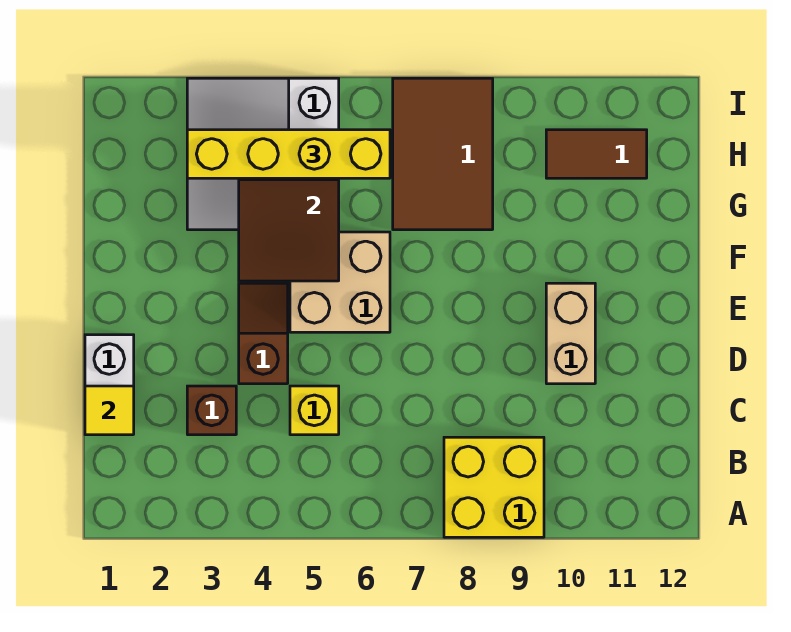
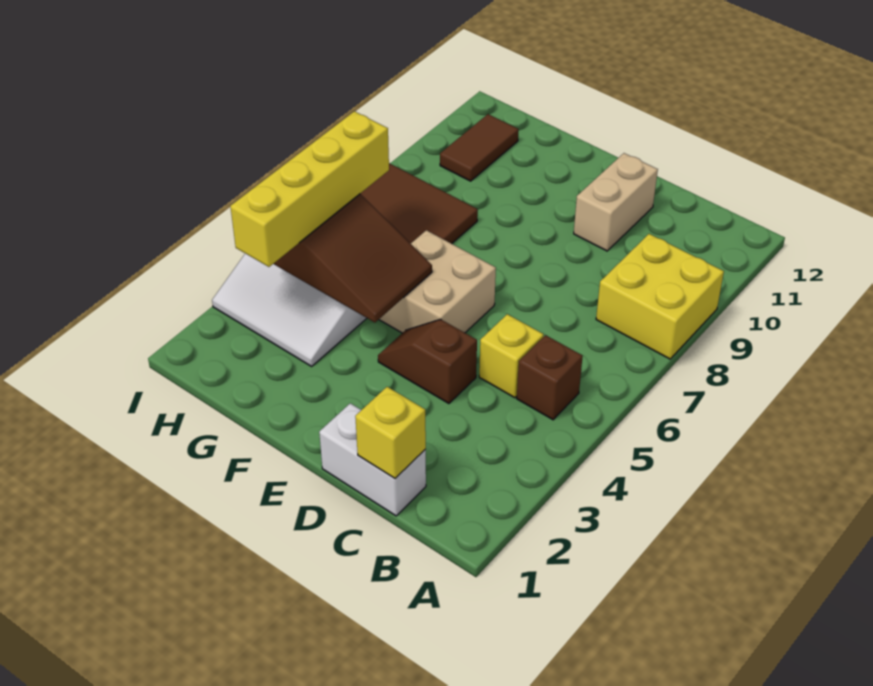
yellow 1x1 tile [85,386,134,435] -> yellow 1x1 brick [355,387,426,478]
brown 1x1 brick [187,386,236,435] -> brown 1x1 brick moved to [517,335,583,420]
tan 1x2 brick [546,283,595,384] -> tan 1x2 brick turned to [574,153,658,251]

